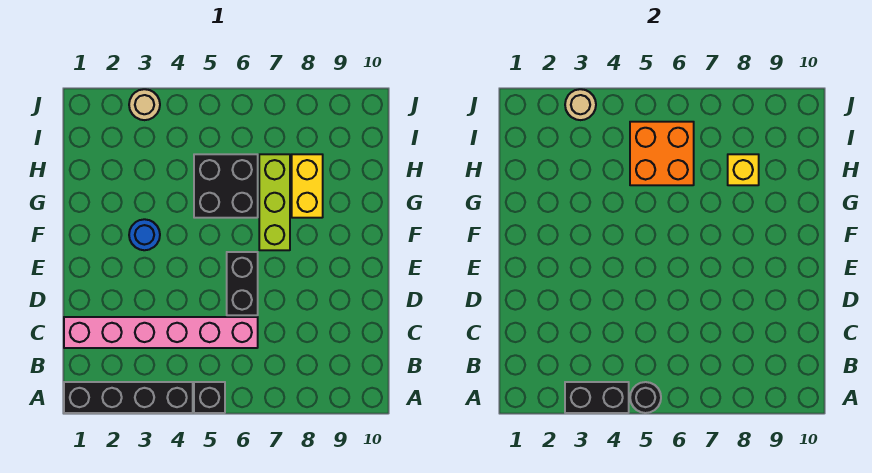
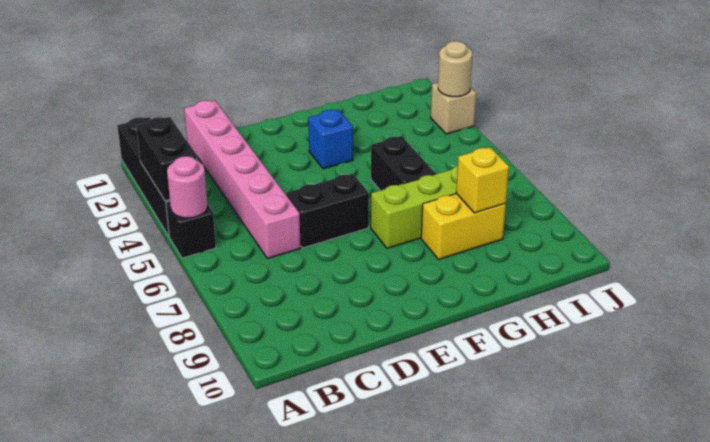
black 1x1 round brick [630,382,661,413] -> pink 1x1 round brick [167,156,208,218]
blue 1x1 round brick [129,219,160,250] -> blue 1x1 brick [308,109,353,169]
black 2x2 brick [194,154,258,218] -> black 1x2 brick [371,136,435,190]
orange 2x2 brick [630,122,694,185] -> none
tan 1x1 round brick [129,89,160,120] -> tan 1x1 brick [431,83,476,134]

